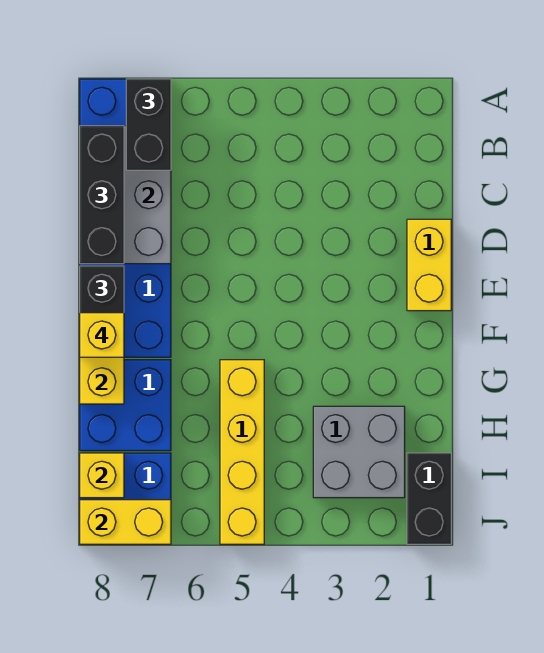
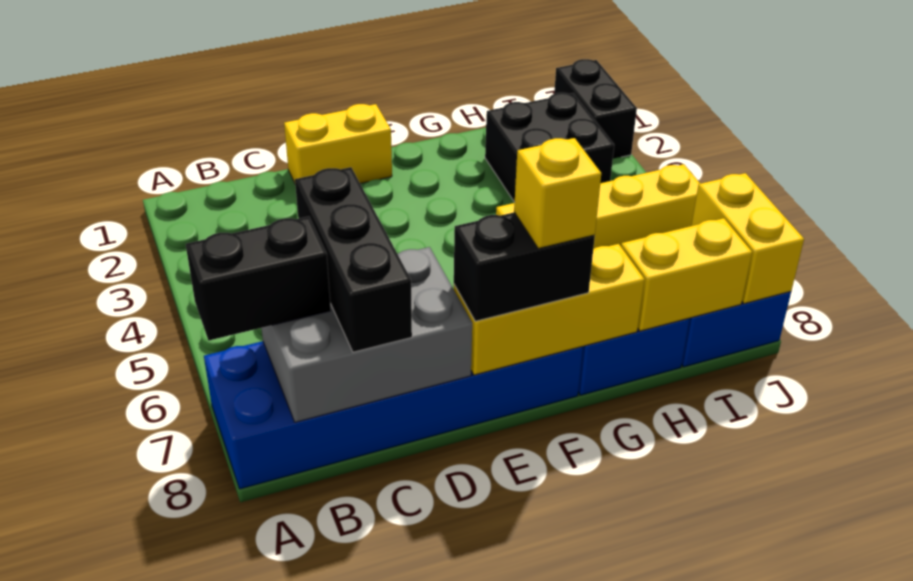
black 1x3 brick [80,126,124,264] -> black 1x3 brick turned to [295,167,412,352]
grey 2x2 brick [313,406,405,498] -> black 2x2 brick [485,93,614,202]
black 1x2 brick [407,453,451,544] -> black 1x2 brick turned to [554,59,637,159]
yellow 1x1 brick [80,453,124,498] -> yellow 1x2 brick [621,218,752,331]

